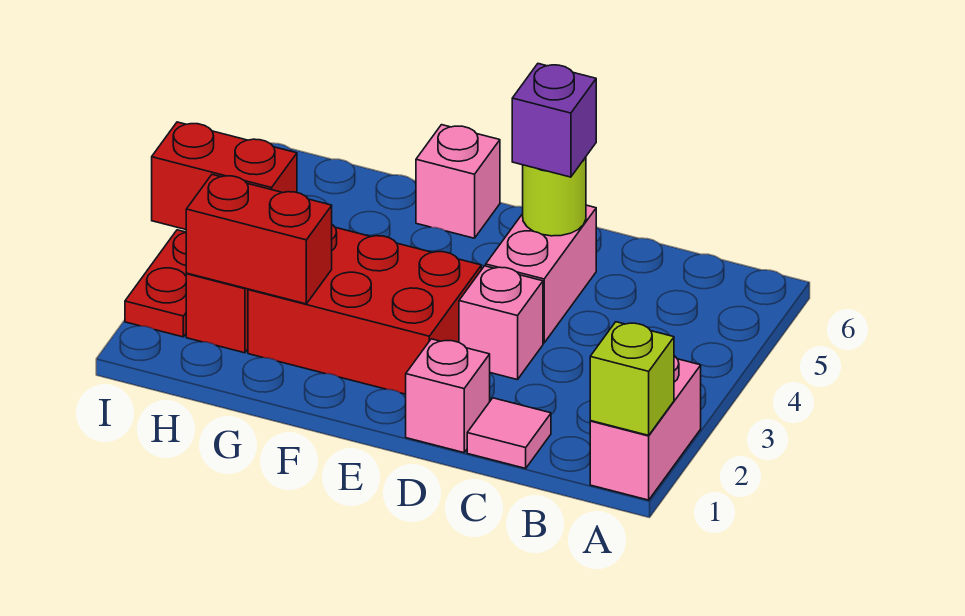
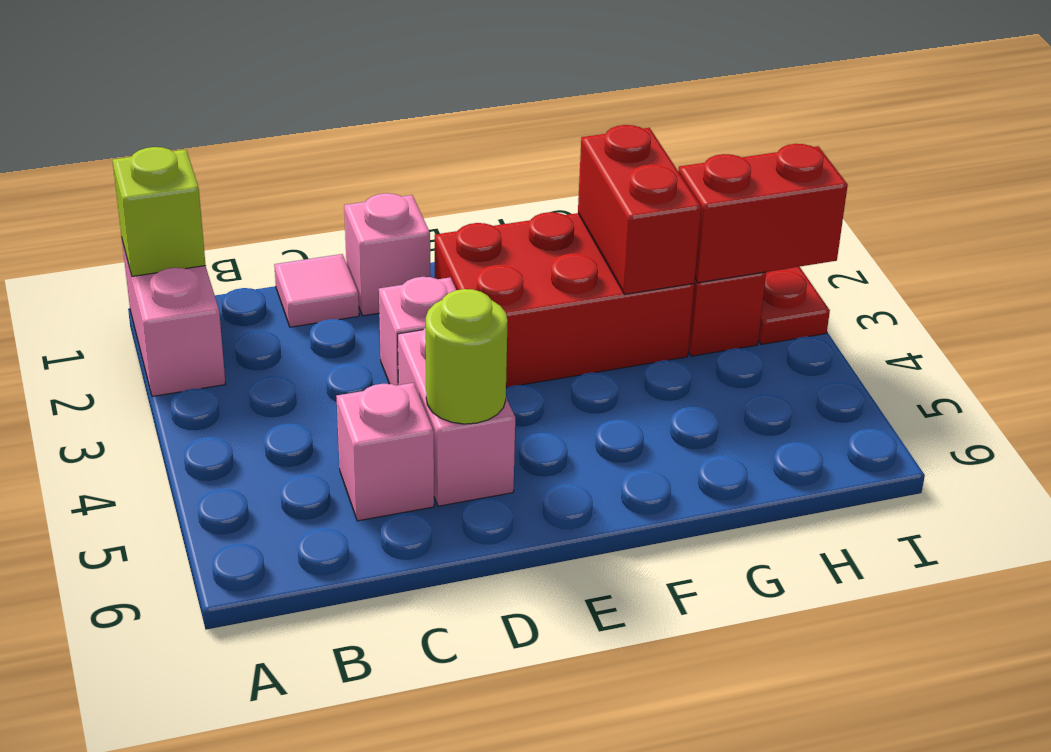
purple 1x1 brick [512,64,596,177] -> none
pink 1x1 brick [416,125,500,238] -> pink 1x1 brick moved to [336,383,434,521]
red 1x2 brick [186,174,332,304] -> red 1x2 brick turned to [578,125,701,294]

